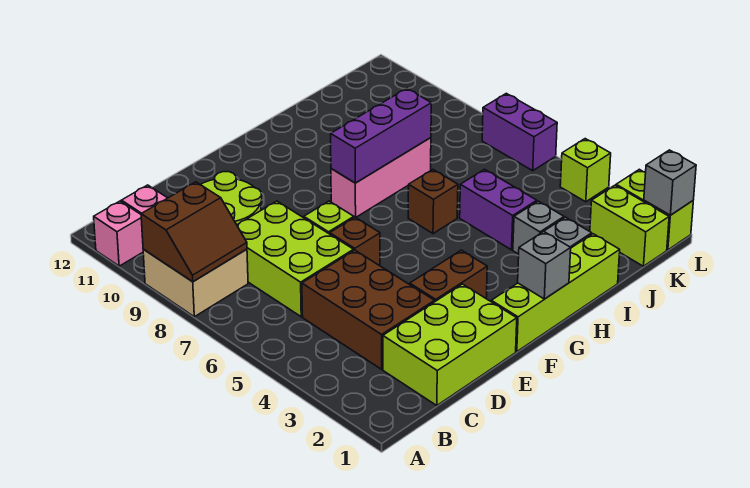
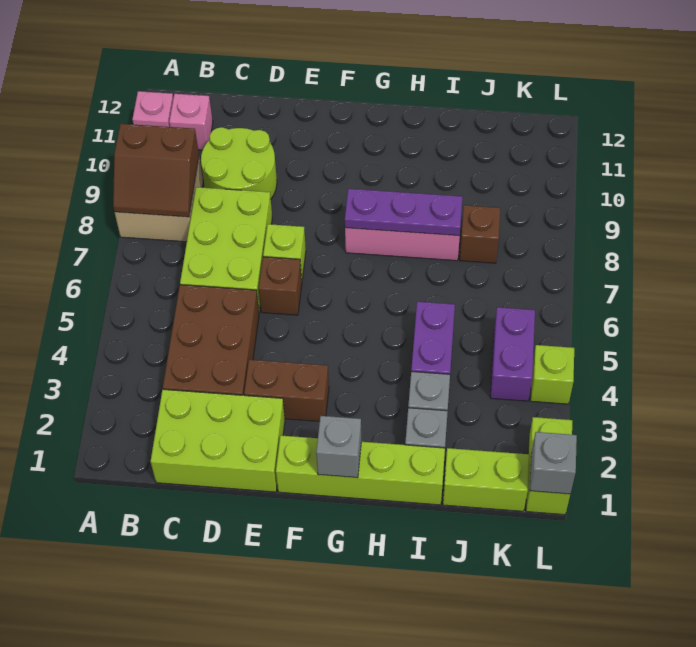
purple 1x3 brick [331,89,431,183] -> purple 1x3 plate [345,189,462,236]
brown 1x1 brick [408,170,458,234] -> brown 1x1 brick moved to [460,205,500,263]
lime 1x2 brick [590,185,669,266] -> lime 1x2 brick turned to [443,448,529,511]
purple 1x2 brick [482,93,557,171] -> purple 1x2 brick moved to [490,307,535,401]

